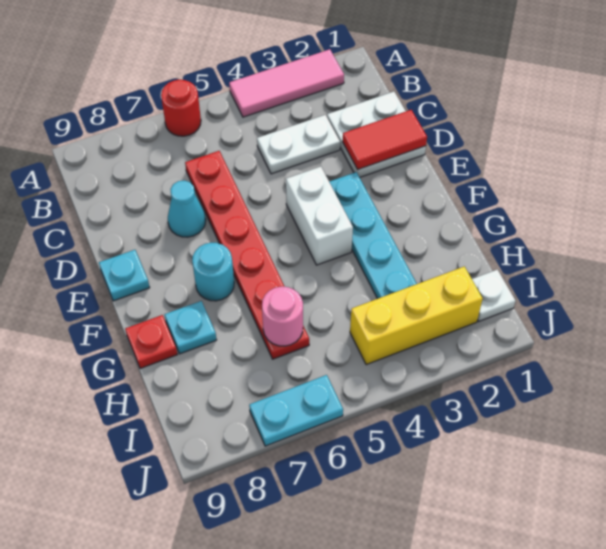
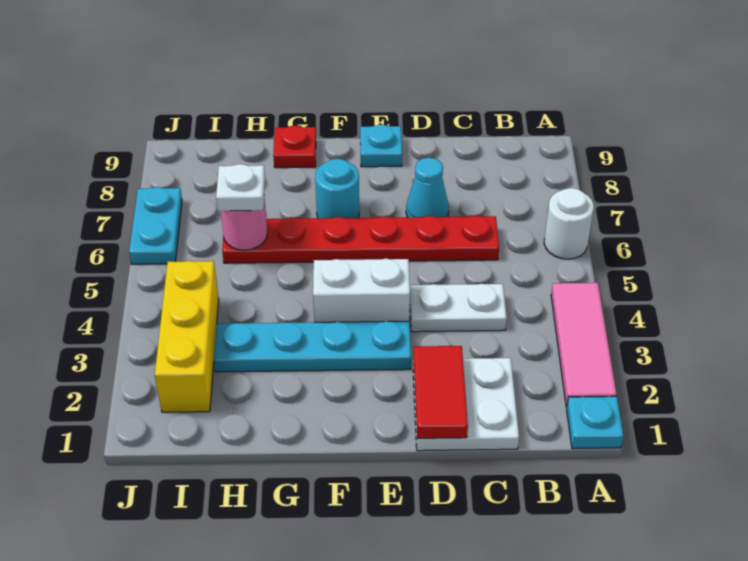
red 1x1 round brick [161,80,201,136] -> white 1x1 round brick [544,188,594,259]
white 1x2 plate [257,115,340,174] -> white 1x2 plate turned to [410,284,507,332]
cyan 1x1 plate [165,301,216,354] -> cyan 1x1 plate moved to [567,396,624,449]
white 1x1 plate [472,270,515,321] -> white 1x1 plate moved to [216,164,265,211]

